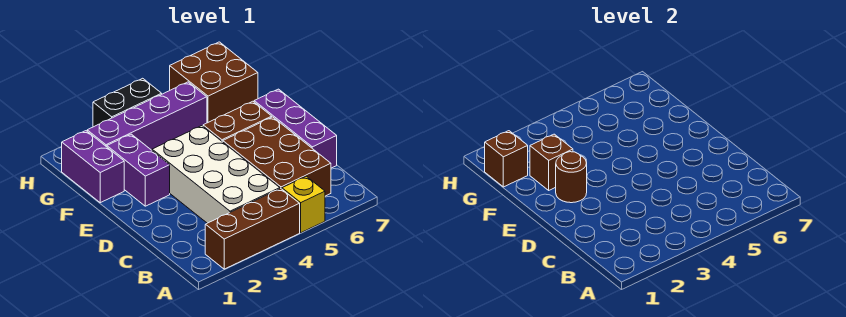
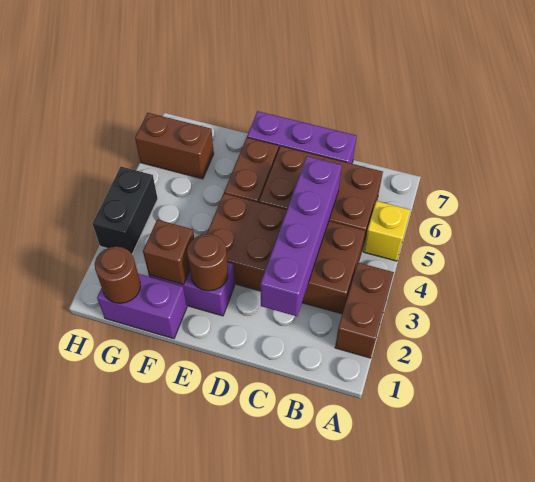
brown 1x3 brick [205,188,300,269] -> brown 1x2 brick [335,263,394,358]
white 2x4 brick [152,126,280,223] -> brown 2x4 brick [207,194,365,314]
brown 1x1 brick [485,131,528,187] -> brown 1x1 round brick [95,246,141,303]
purple 1x4 brick [87,82,207,150] -> purple 1x4 brick moved to [260,156,342,316]
brown 2x2 brick [170,42,258,123] -> brown 1x2 brick [135,113,214,179]

